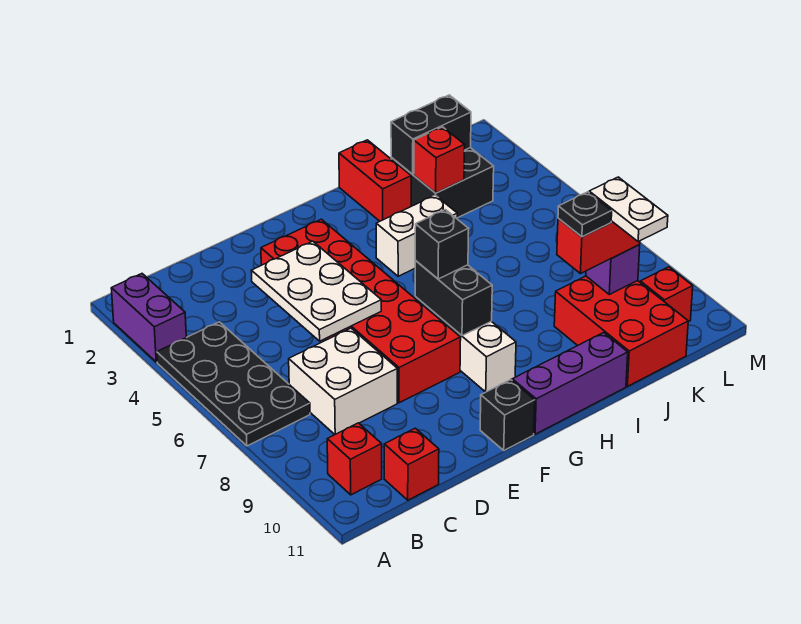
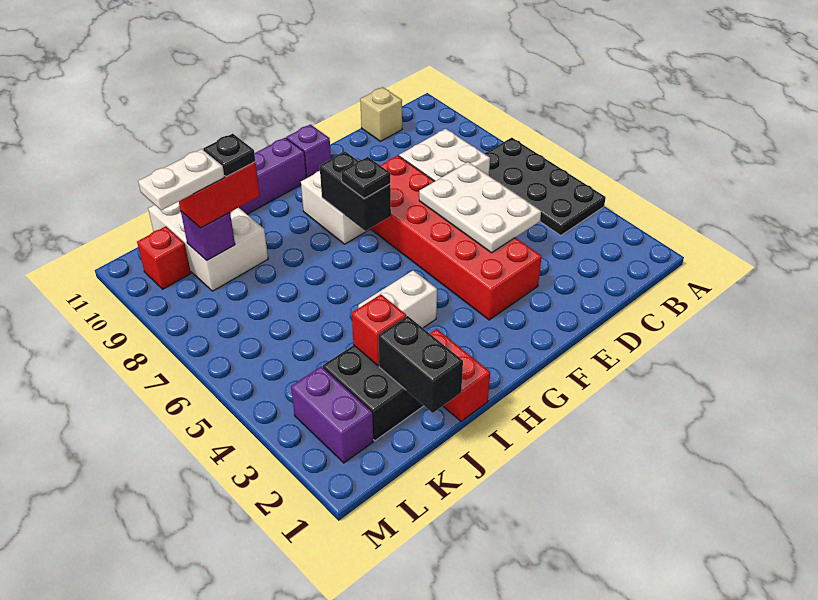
purple 1x2 brick [111,274,186,362] -> purple 1x2 brick moved to [291,366,373,463]
red 1x1 brick [327,423,382,495] -> none
red 1x1 brick [384,428,439,500] -> tan 1x1 brick [360,87,402,141]
black 1x1 brick [480,380,535,450] -> purple 1x1 brick [286,124,331,178]
black 1x1 brick [415,210,469,279] -> black 1x1 plate [341,157,390,199]
black 1x2 brick [391,95,471,174] -> black 1x2 brick turned to [378,316,463,413]
red 2x3 brick [554,276,688,386] -> white 2x3 brick [148,202,268,291]
white 1x2 plate [589,177,668,242] -> white 1x2 plate turned to [138,149,224,210]

